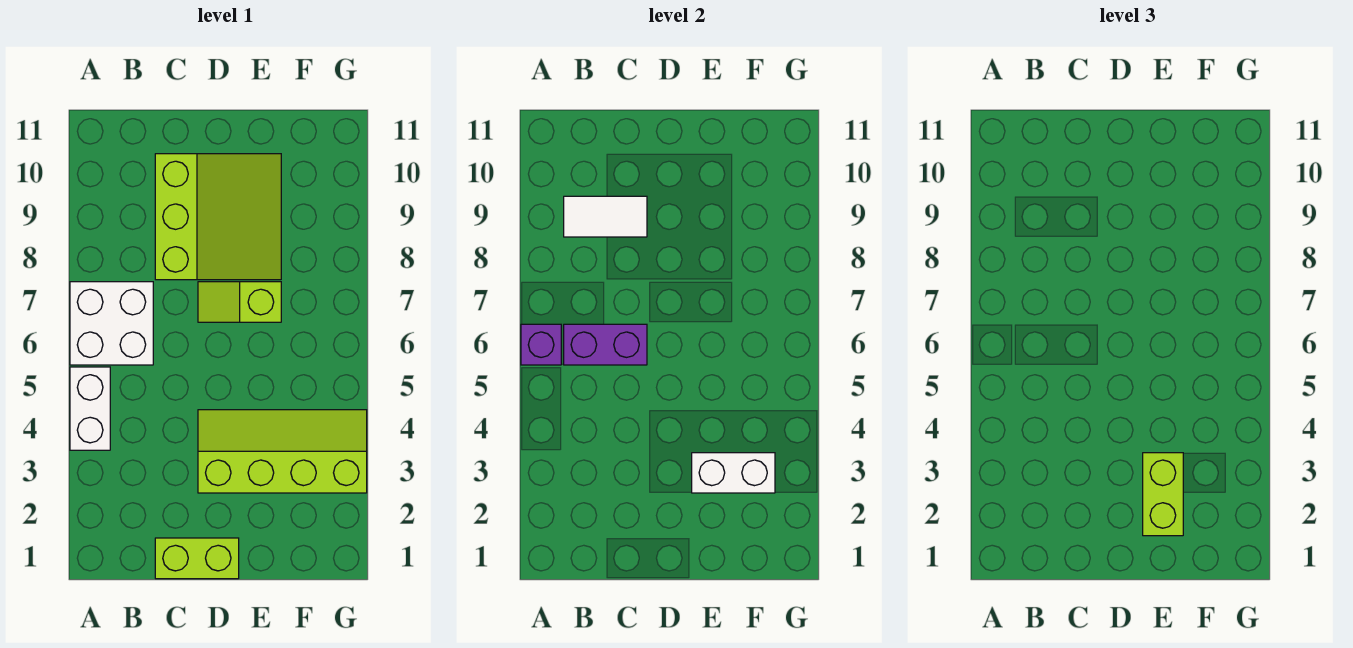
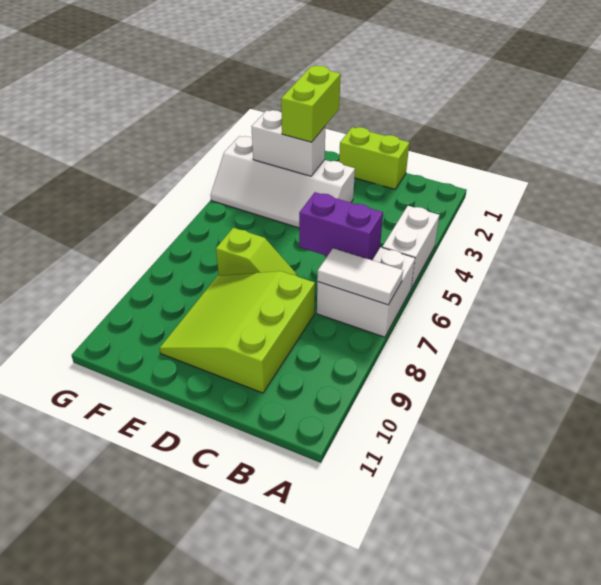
purple 1x1 brick [521,324,561,365] -> none
white 1x2 tile [564,196,647,237] -> white 1x2 tile moved to [317,248,403,305]
lime 2x4 slope [198,410,367,493] -> white 2x4 slope [211,136,355,228]

